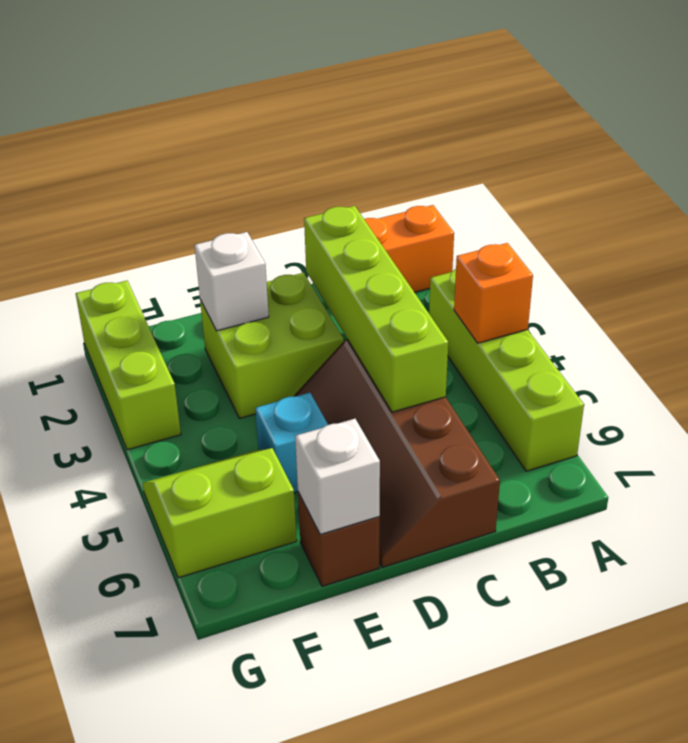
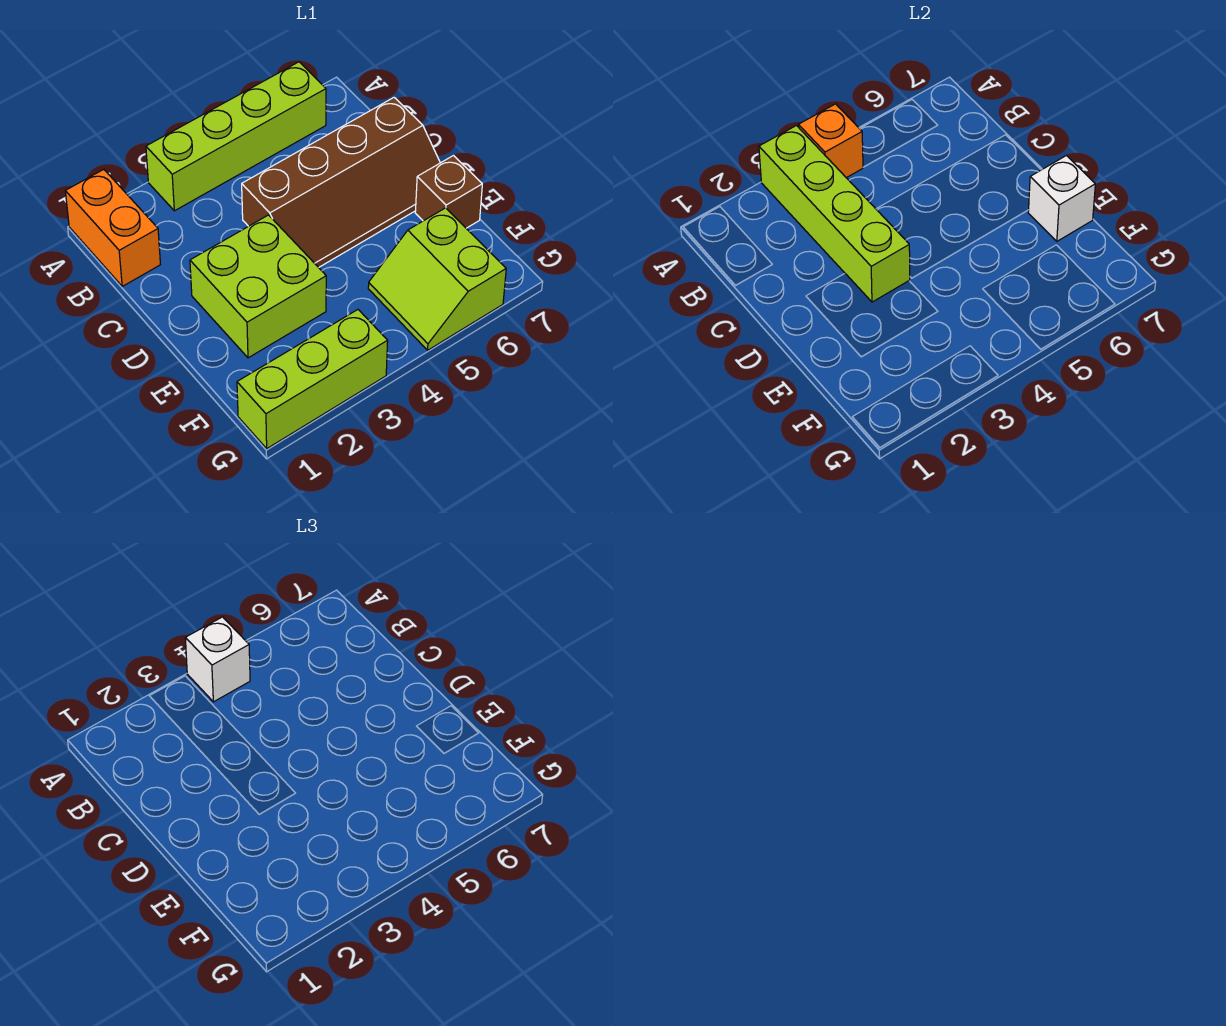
lime 1x4 brick [304,206,448,412] -> lime 1x4 brick turned to [759,126,910,302]
white 1x1 brick [195,232,269,331] -> white 1x1 brick moved to [185,617,250,702]
cyan 1x1 brick [255,393,328,493] -> none

